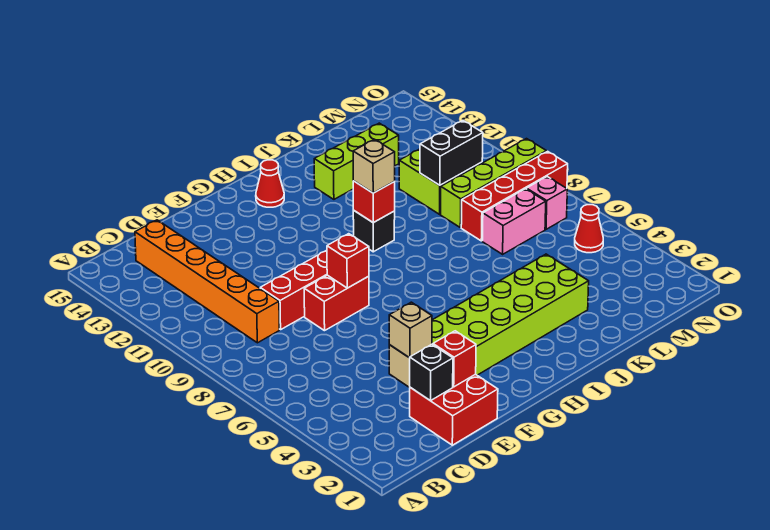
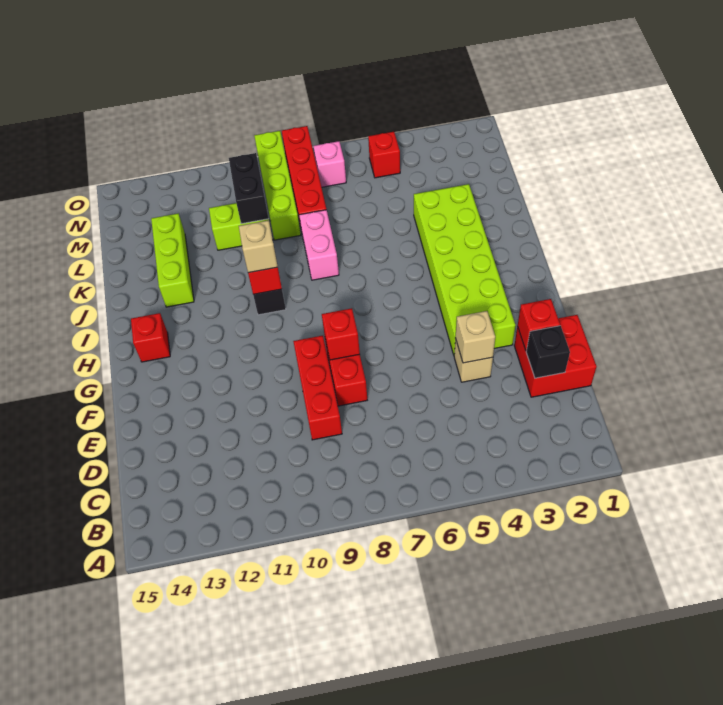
orange 1x6 brick [135,220,279,343] -> none
red 1x1 cone [256,160,284,207] -> red 1x1 brick [131,313,170,362]
pink 1x2 brick [482,189,546,254] -> pink 1x2 brick moved to [299,210,339,280]
red 1x1 cone [575,205,603,253] -> red 1x1 brick [368,132,400,178]

